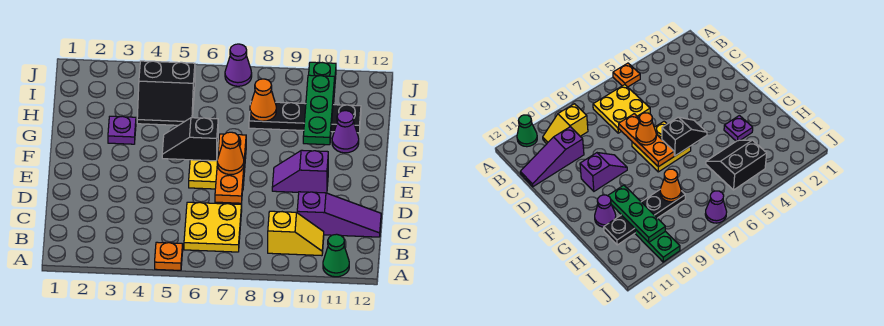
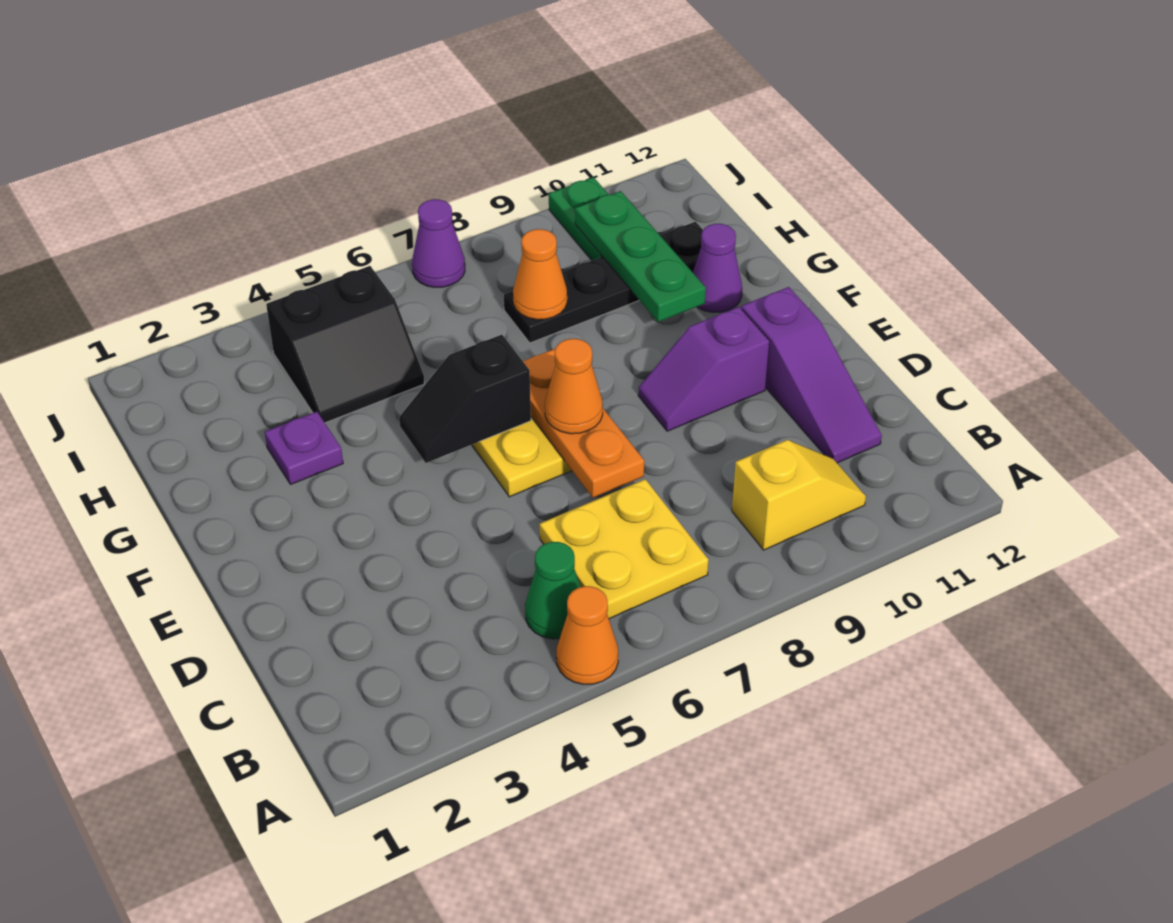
orange 1x1 plate [155,242,183,270] -> orange 1x1 cone [556,586,618,684]
green 1x1 cone [323,234,349,277] -> green 1x1 cone moved to [525,542,580,639]
purple 1x3 slope [297,192,381,237] -> purple 1x3 slope turned to [741,287,882,463]

